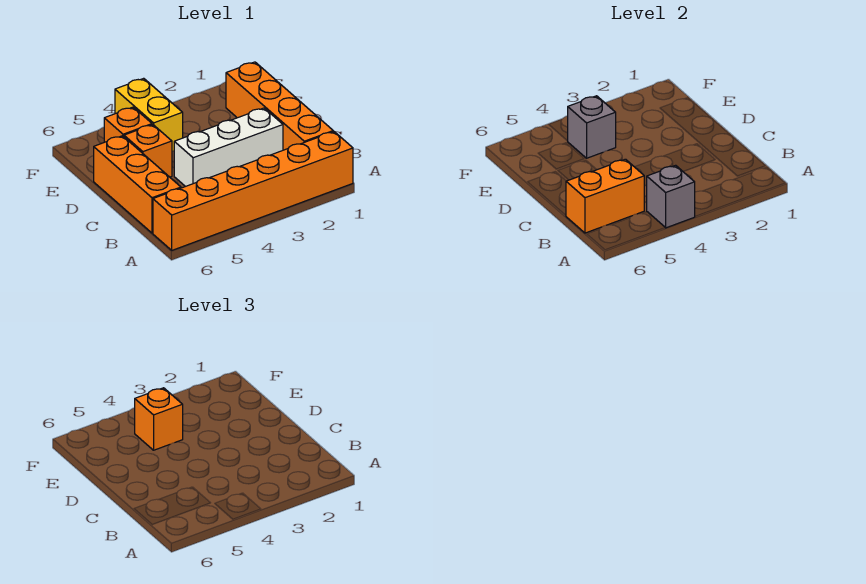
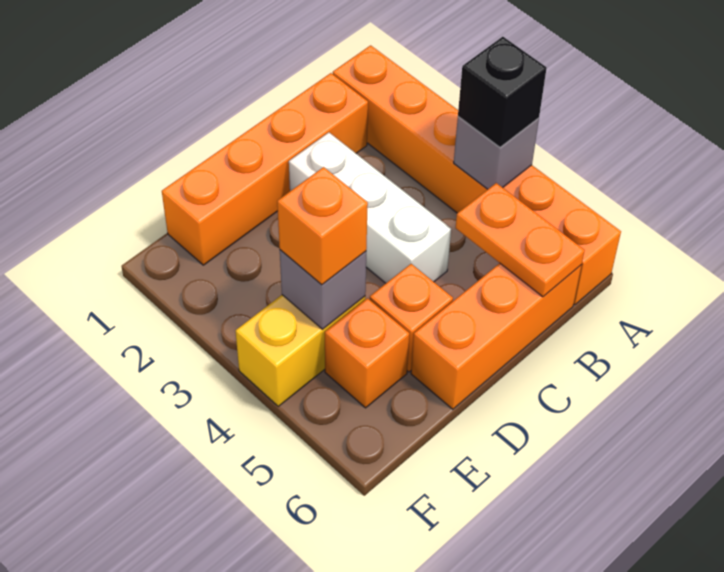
none -> black 1x1 brick [458,37,547,147]
orange 1x2 brick [566,159,644,233] -> orange 1x2 plate [455,183,585,297]

